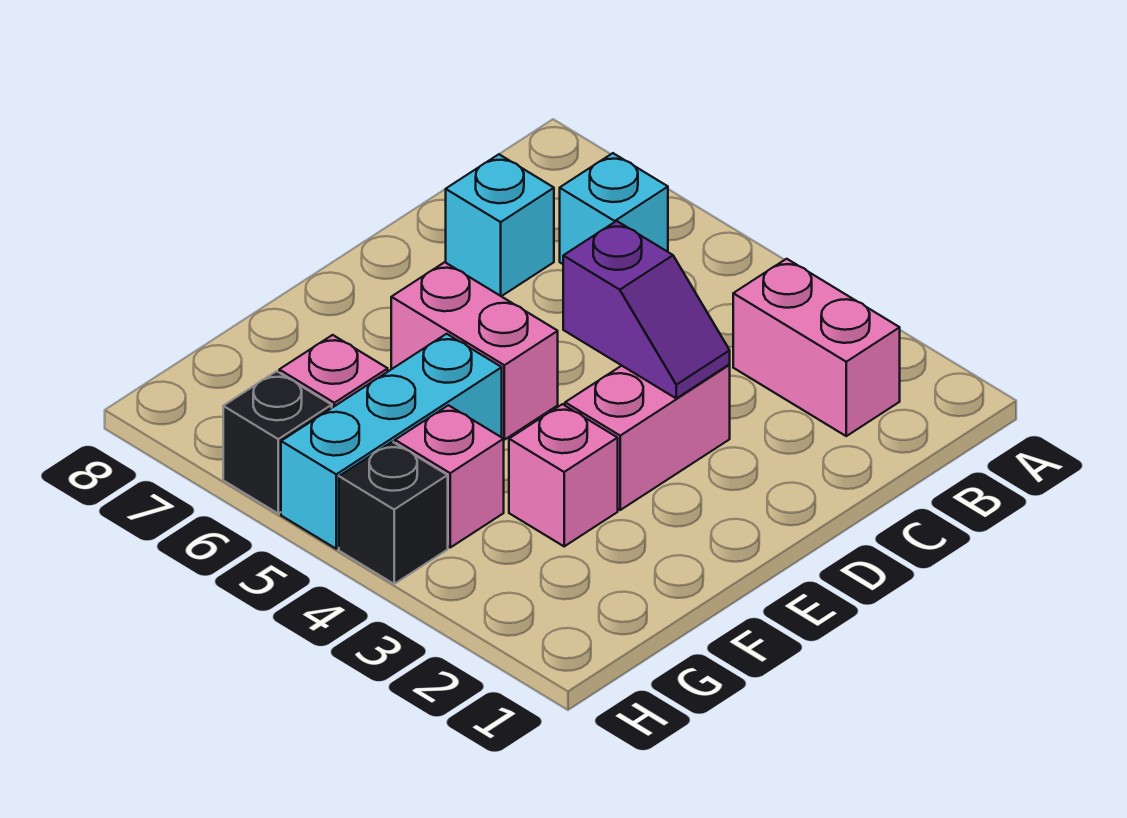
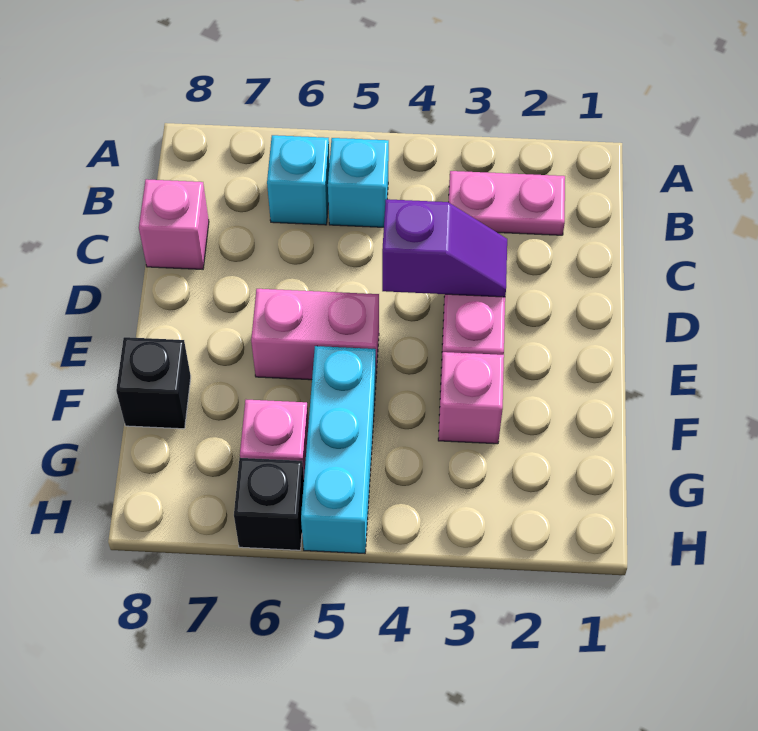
pink 1x2 brick [733,259,900,436] -> pink 1x2 plate [449,171,565,235]
cyan 1x1 brick [446,154,554,296] -> cyan 1x1 brick moved to [328,138,389,227]
pink 1x1 brick [395,405,504,547] -> pink 1x1 brick moved to [139,179,209,269]
black 1x1 brick [339,442,448,584] -> black 1x1 brick moved to [116,337,191,429]

